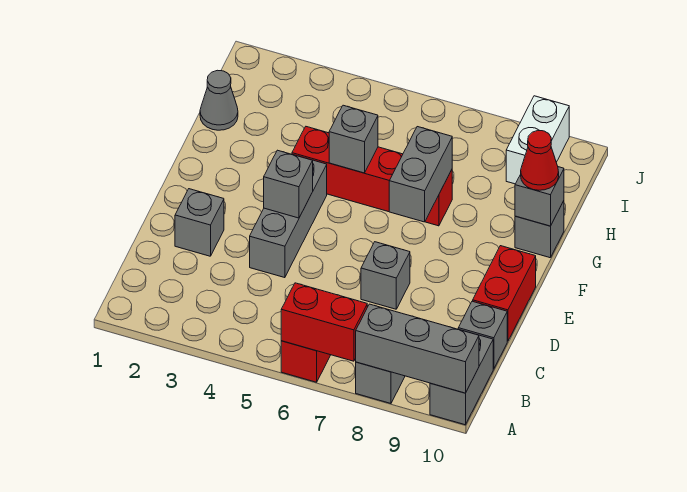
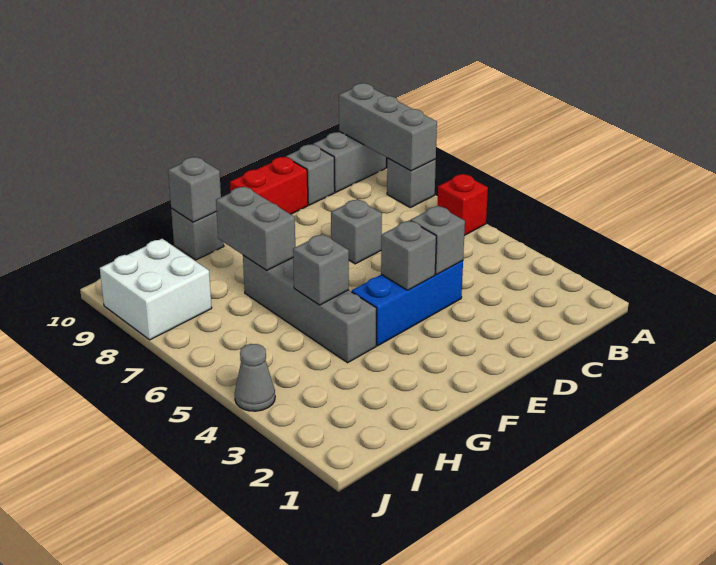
red 1x2 brick [281,283,367,361] -> none
grey 1x1 brick [175,189,224,256] -> grey 1x1 brick moved to [411,206,465,275]
grey 1x3 brick [250,156,327,278] -> blue 1x3 brick [352,261,463,346]
grey 1x2 brick [389,127,452,222] -> grey 1x2 brick turned to [216,187,295,271]
red 1x4 brick [292,127,452,226] -> grey 1x4 brick [243,255,377,363]
red 1x1 cone [521,131,559,190] -> none
grey 1x1 cone [200,70,238,130] -> grey 1x1 cone moved to [235,344,275,411]
white 1x2 brick [506,96,569,184] -> white 2x2 brick [100,239,212,340]

